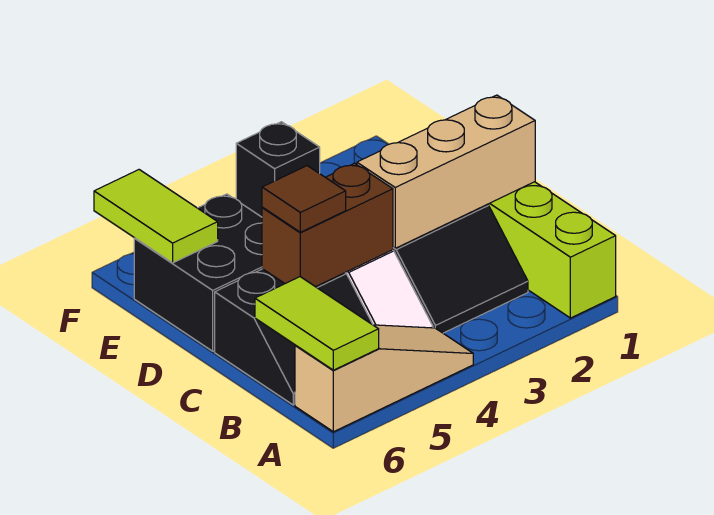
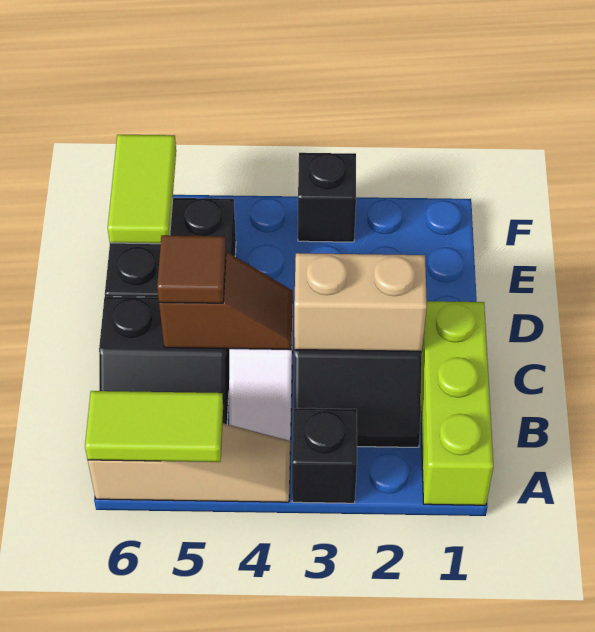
none -> black 1x1 brick [292,408,357,503]
lime 1x2 tile [255,277,379,370] -> lime 1x2 tile turned to [85,391,223,462]
tan 1x3 brick [357,95,535,248] -> tan 1x2 brick [294,253,427,351]
brown 1x2 brick [262,163,393,287] -> brown 1x2 slope [159,252,293,349]

